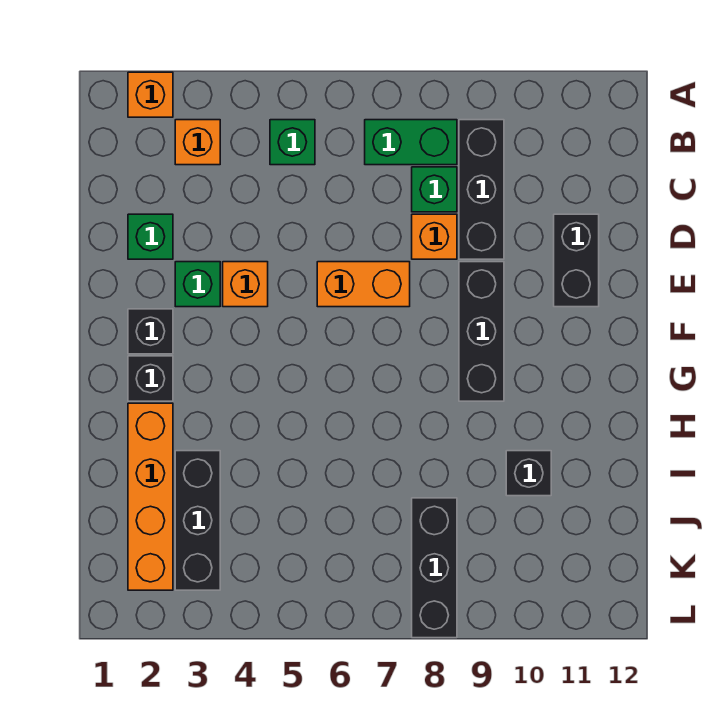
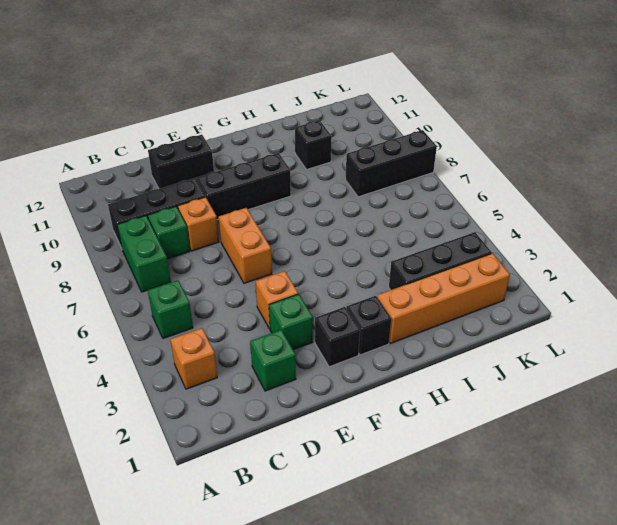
orange 1x1 brick [128,72,173,117] -> none

